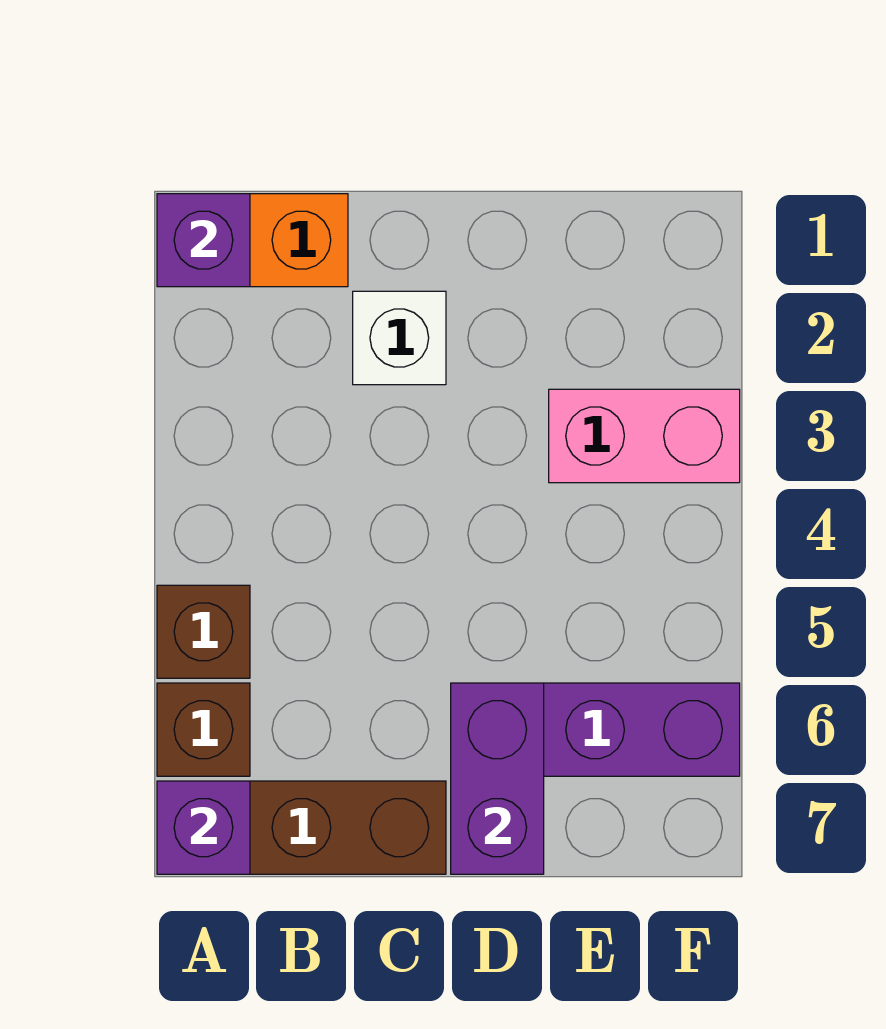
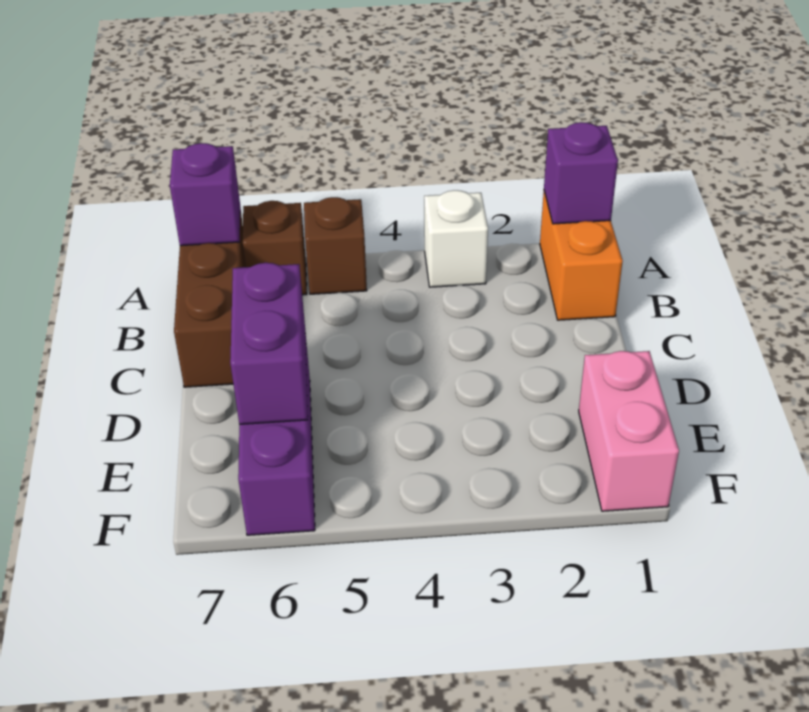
white 1x1 brick [353,291,446,385] -> white 1x1 brick moved to [424,190,488,287]
purple 1x2 brick [451,683,544,874] -> purple 1x2 brick turned to [230,263,308,424]
pink 1x2 brick [549,389,740,483] -> pink 1x2 brick moved to [579,351,679,511]

